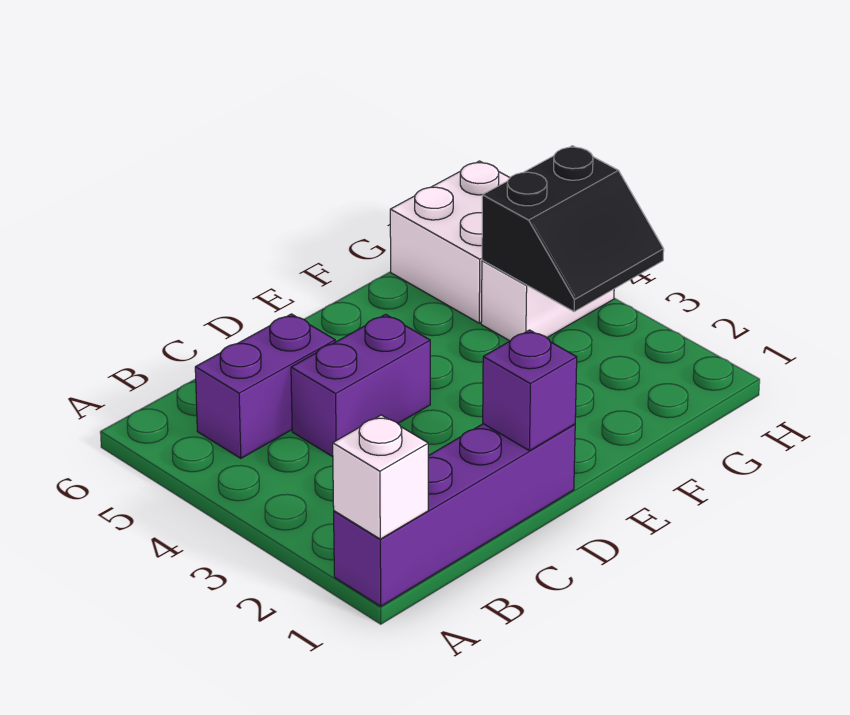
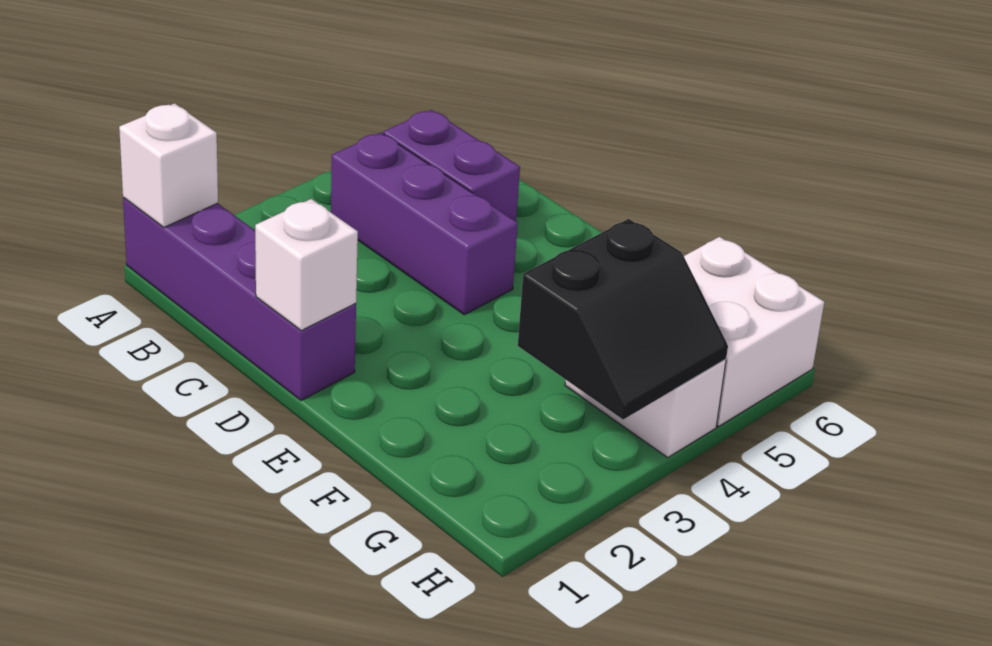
purple 1x2 brick [291,314,430,457] -> purple 1x3 brick [331,133,518,315]
purple 1x1 brick [483,330,577,451] -> white 1x1 brick [255,199,358,331]
black 2x2 slope [482,146,664,311] -> black 2x2 slope turned to [518,219,728,420]

